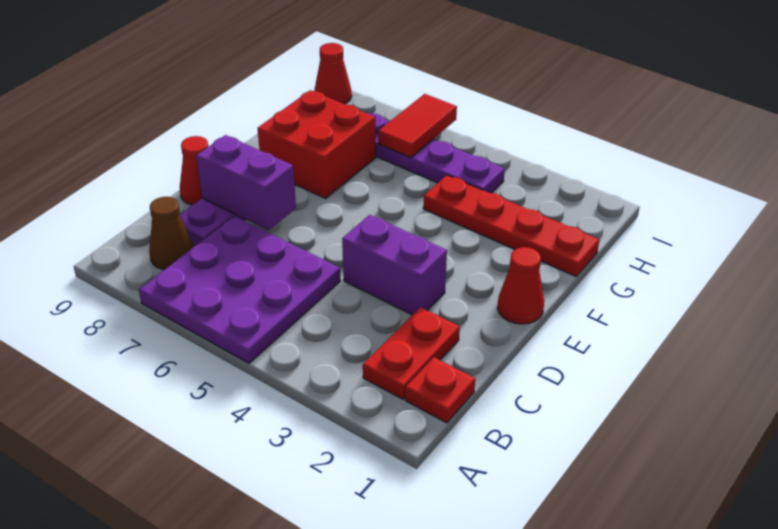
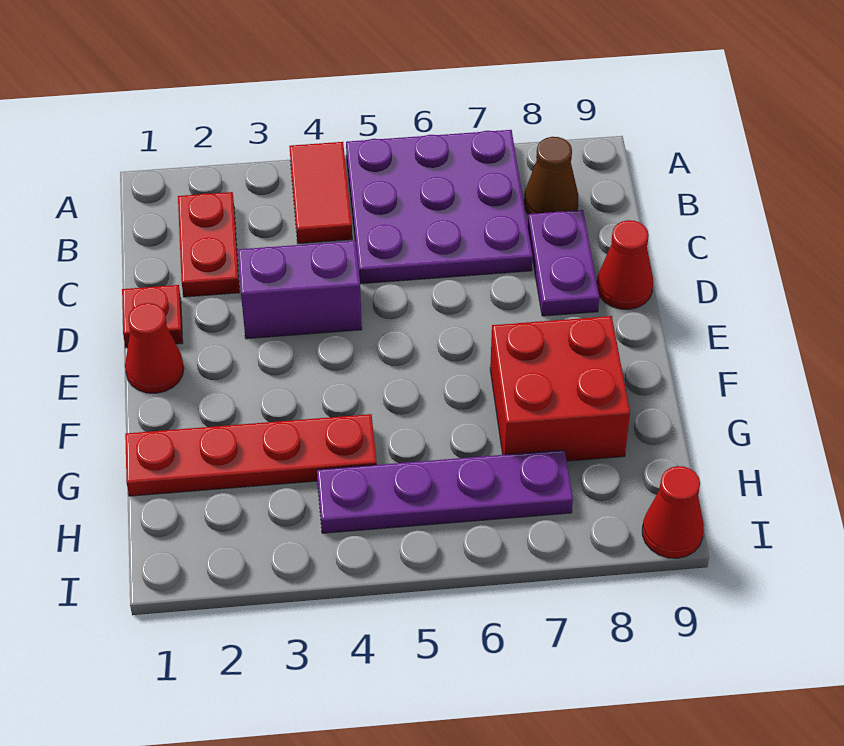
red 1x1 plate [405,357,475,423] -> red 1x1 plate moved to [122,285,183,348]
purple 1x2 brick [196,135,296,230] -> none
red 1x2 tile [378,94,457,158] -> red 1x2 tile moved to [289,142,352,244]

